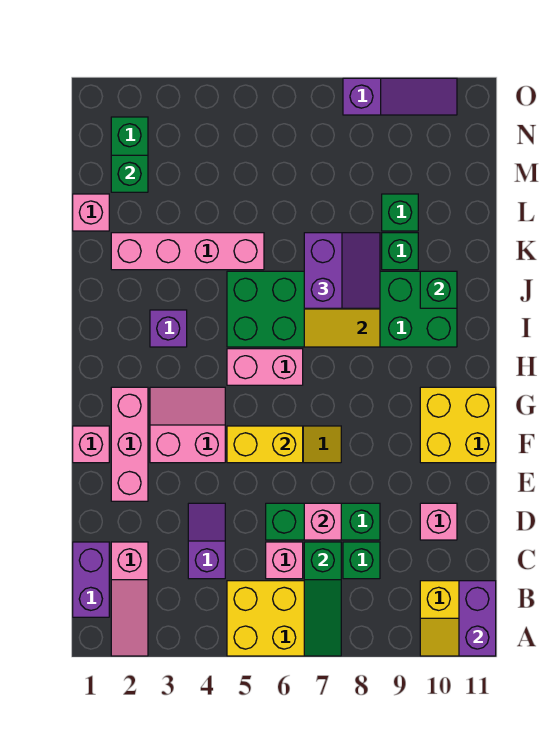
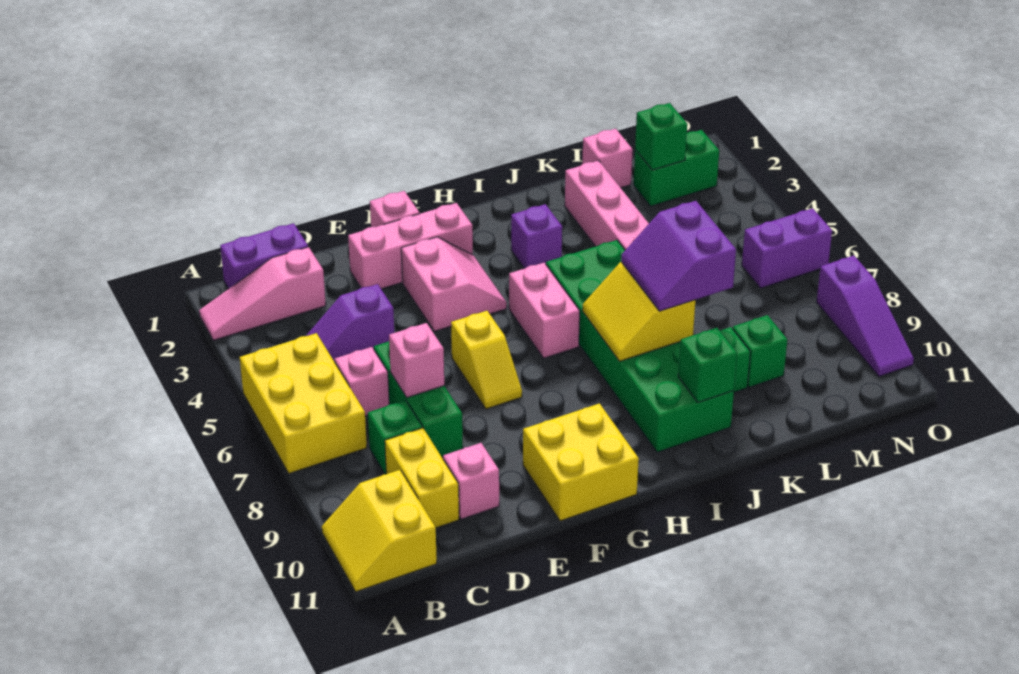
green 1x3 slope [304,542,341,656] -> none
purple 1x2 brick [459,581,496,656] -> purple 1x2 brick moved to [742,208,832,288]
purple 1x2 slope [188,503,225,579] -> purple 1x2 slope turned to [306,284,394,362]
yellow 1x2 brick [227,426,303,463] -> yellow 1x2 brick moved to [385,428,459,528]
purple 2x2 slope [304,233,380,308] -> purple 2x2 slope turned to [621,201,736,311]

